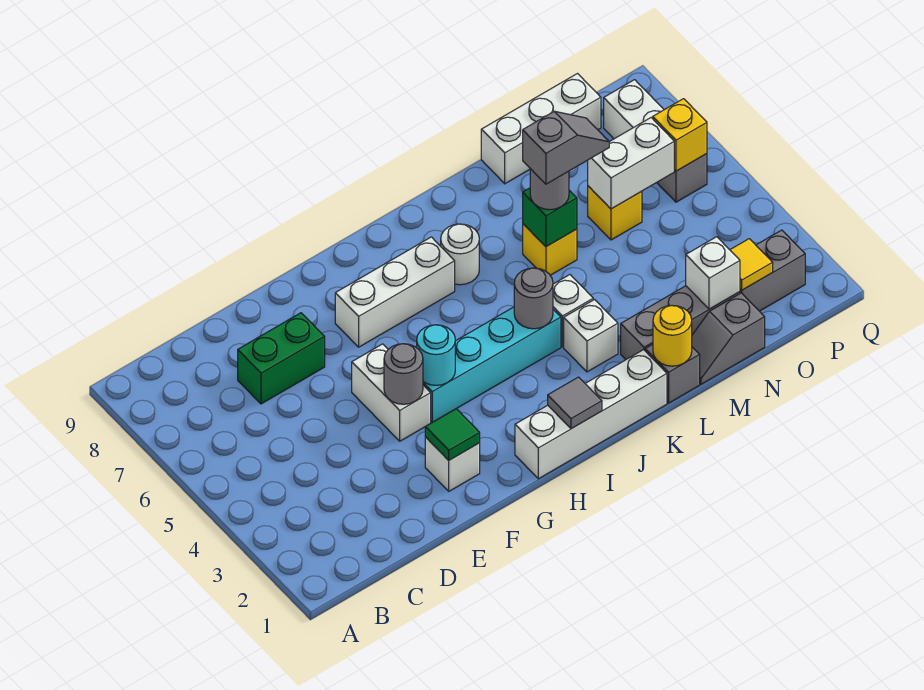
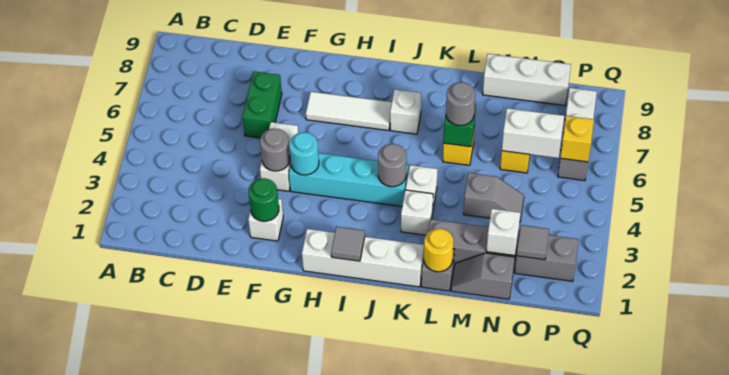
green 1x2 brick [238,313,325,404] -> green 1x2 brick turned to [243,72,282,138]
green 1x1 tile [425,409,480,460] -> green 1x1 round brick [248,178,279,221]
white 1x3 brick [335,237,455,347] -> white 1x3 tile [306,92,392,131]
white 1x1 round brick [441,224,479,285] -> white 1x1 brick [390,89,421,134]
grey 1x2 slope [523,111,609,184] -> grey 1x2 slope moved to [463,173,524,221]
yellow 1x1 tile [730,239,773,290] -> grey 1x1 tile [517,225,549,260]

